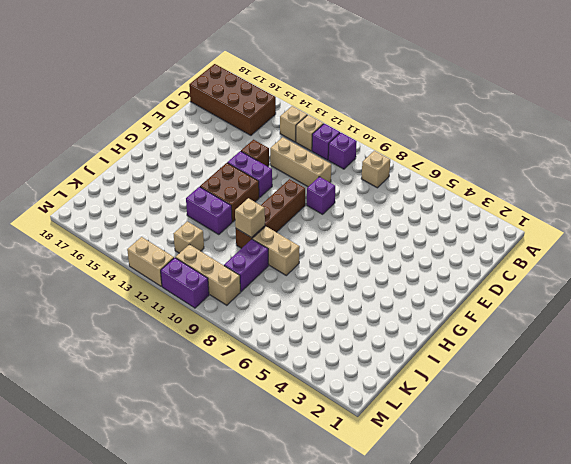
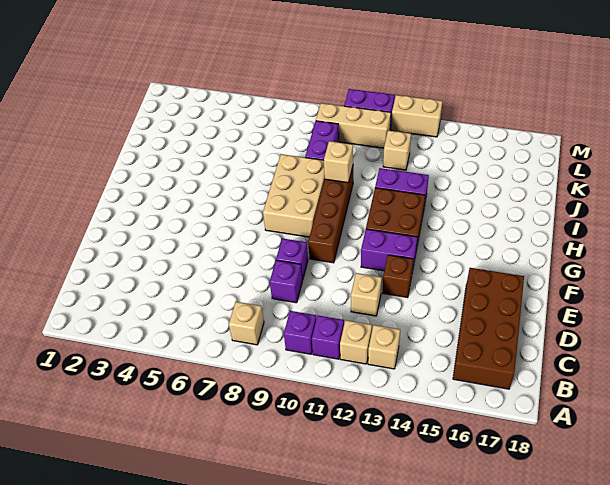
brown 2x4 brick [189,64,276,135] -> brown 2x4 brick turned to [453,268,524,389]
none -> purple 1x1 brick [270,260,302,303]
tan 1x3 brick [270,137,331,187] -> tan 1x1 brick [351,273,382,316]
tan 1x2 brick [253,226,300,275] -> tan 2x3 brick [263,154,325,237]

